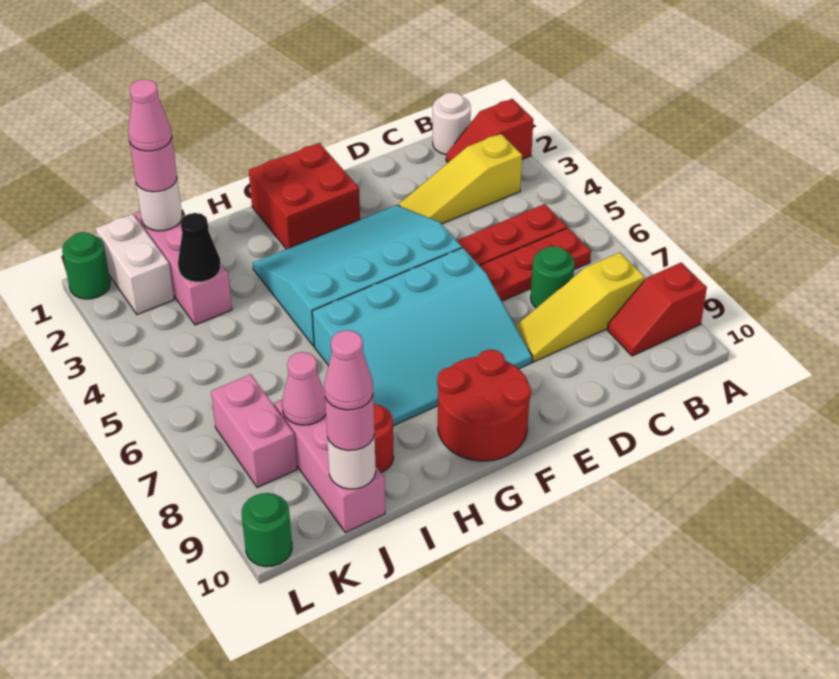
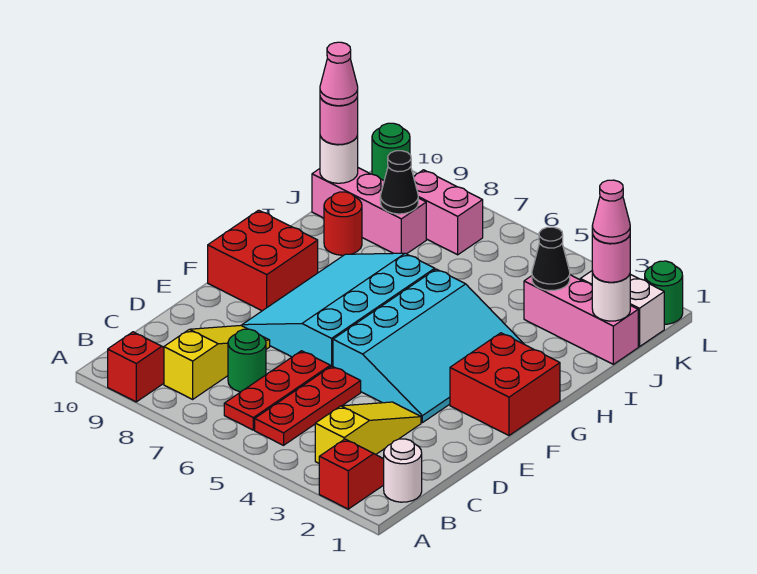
red 2x2 round brick [437,349,531,461] -> red 2x2 brick [208,210,318,311]
pink 1x1 cone [282,352,326,425] -> black 1x1 cone [380,151,418,214]

